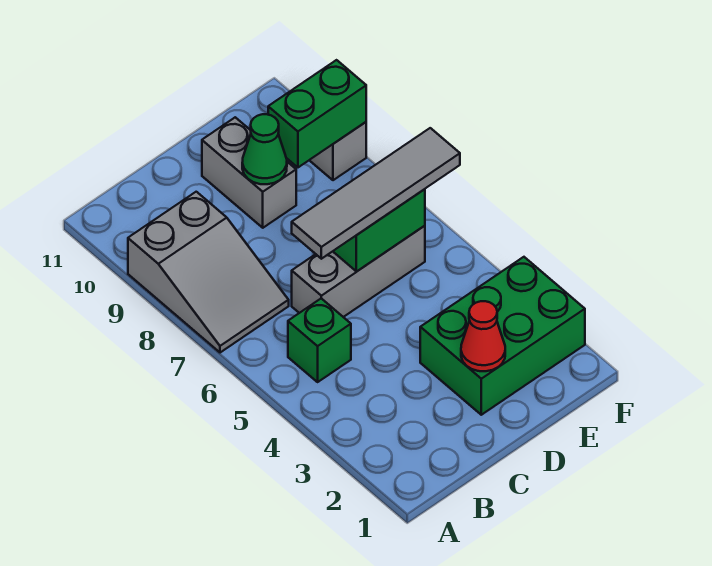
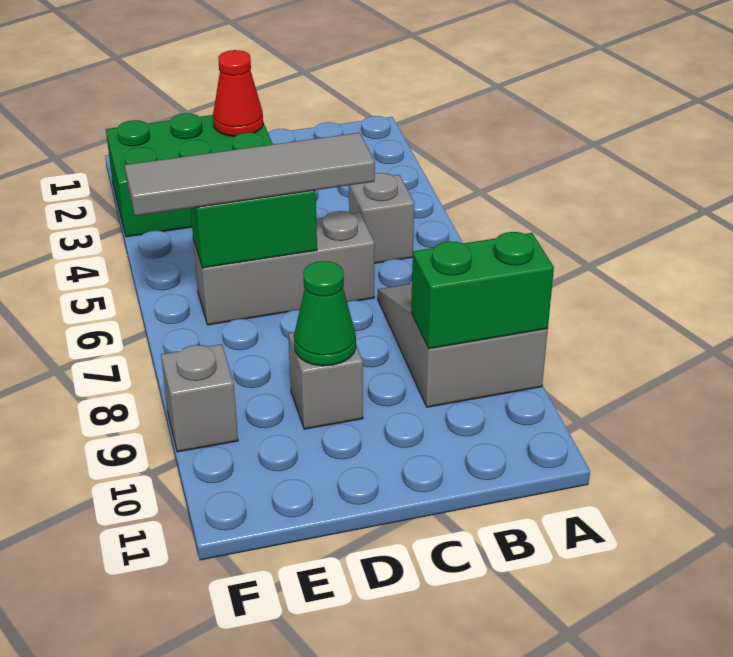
green 1x1 brick [288,298,351,382] -> grey 1x1 brick [349,173,414,263]
grey 1x2 brick [202,117,296,228] -> grey 1x1 brick [288,332,363,429]
green 1x2 brick [268,60,366,167] -> green 1x2 brick moved to [411,232,554,349]

